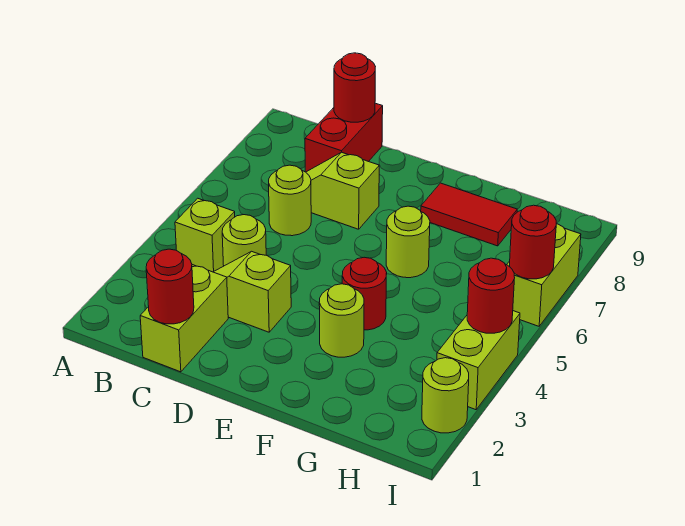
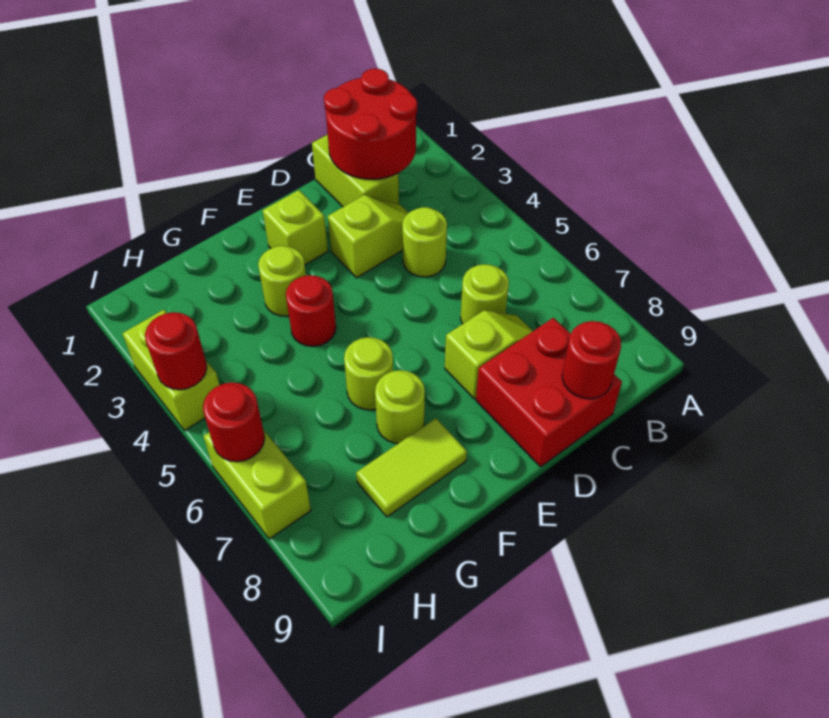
lime 1x1 brick [175,198,235,272] -> lime 1x1 brick moved to [263,190,328,265]
red 1x1 round brick [146,249,194,324] -> red 2x2 round brick [324,69,417,179]
red 1x2 brick [305,103,383,172] -> red 2x2 brick [476,318,622,467]
red 1x2 tile [421,183,517,246] -> lime 1x2 tile [356,418,467,517]
lime 1x1 round brick [422,358,469,433] -> lime 1x1 round brick moved to [375,370,425,444]

